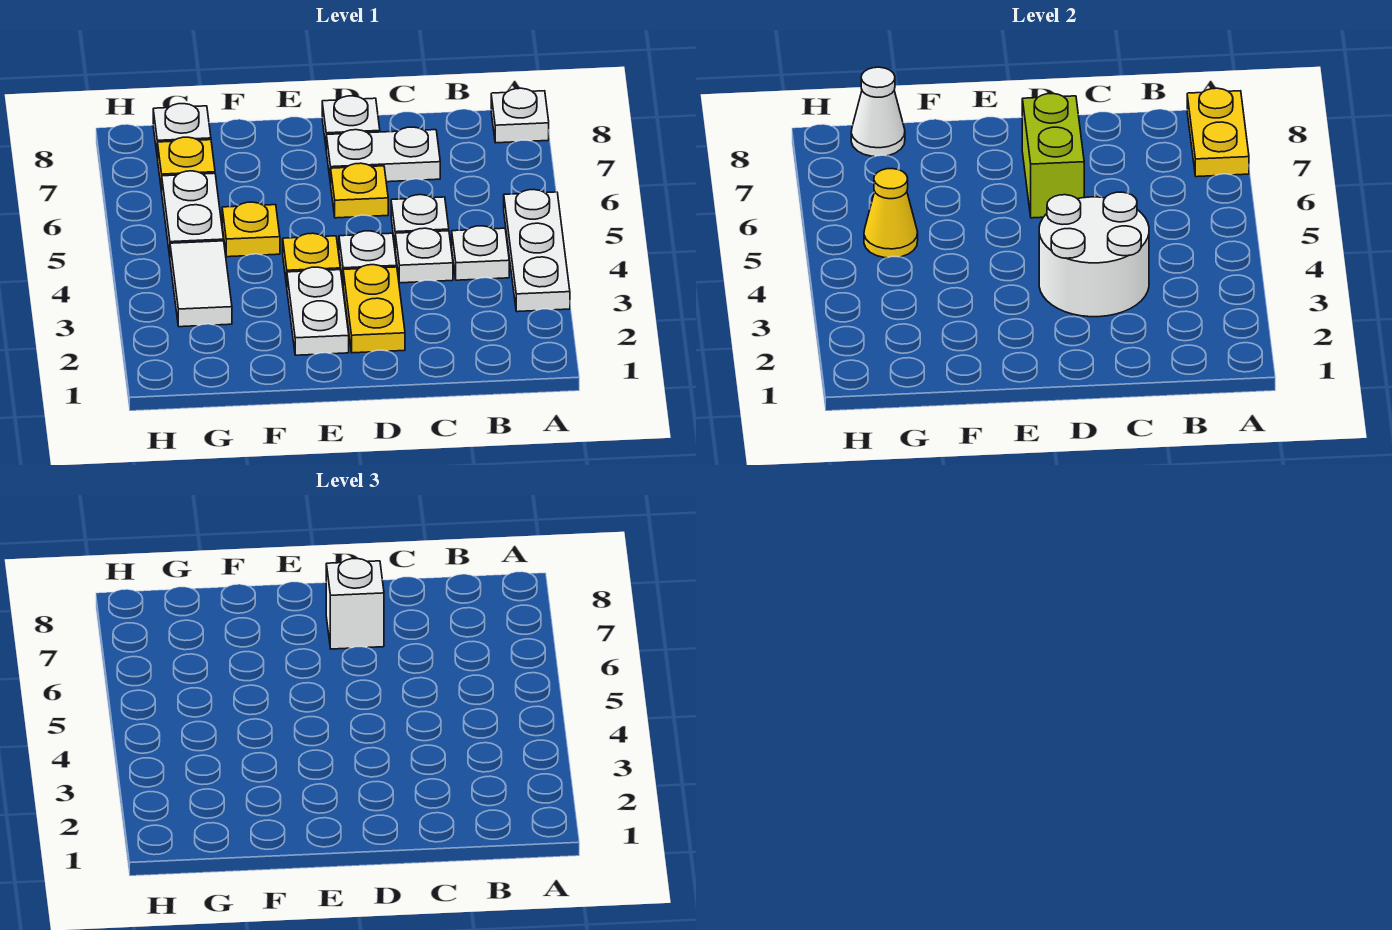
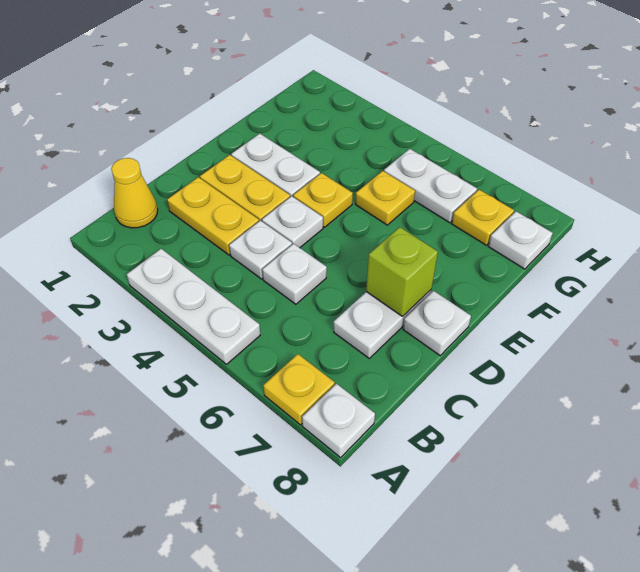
yellow 1x2 plate [1187,88,1249,177] -> yellow 1x2 plate moved to [167,177,259,255]
white 1x1 plate [452,226,509,280] -> none
white 2x2 round brick [1039,192,1149,317] -> none
yellow 1x1 plate [331,163,388,218] -> yellow 1x1 plate moved to [263,354,335,425]
lime 1x2 brick [1022,94,1084,218] -> lime 1x1 brick [366,227,438,316]
white 1x1 brick [326,559,384,649] -> none
white 1x2 tile [170,241,232,327] -> none
yellow 1x1 cone [864,169,918,258] -> yellow 1x1 cone moved to [111,158,158,228]
white 1x1 cone [851,67,905,157] -> none

